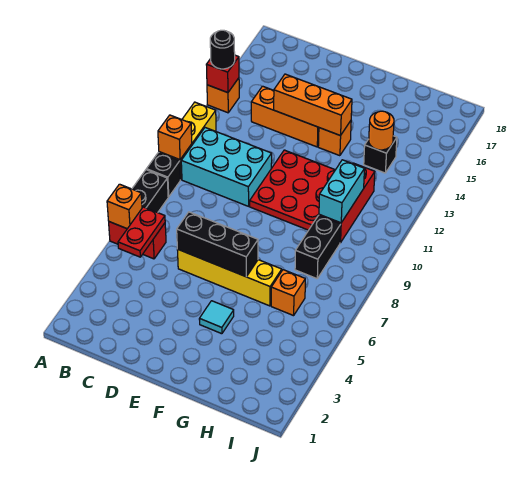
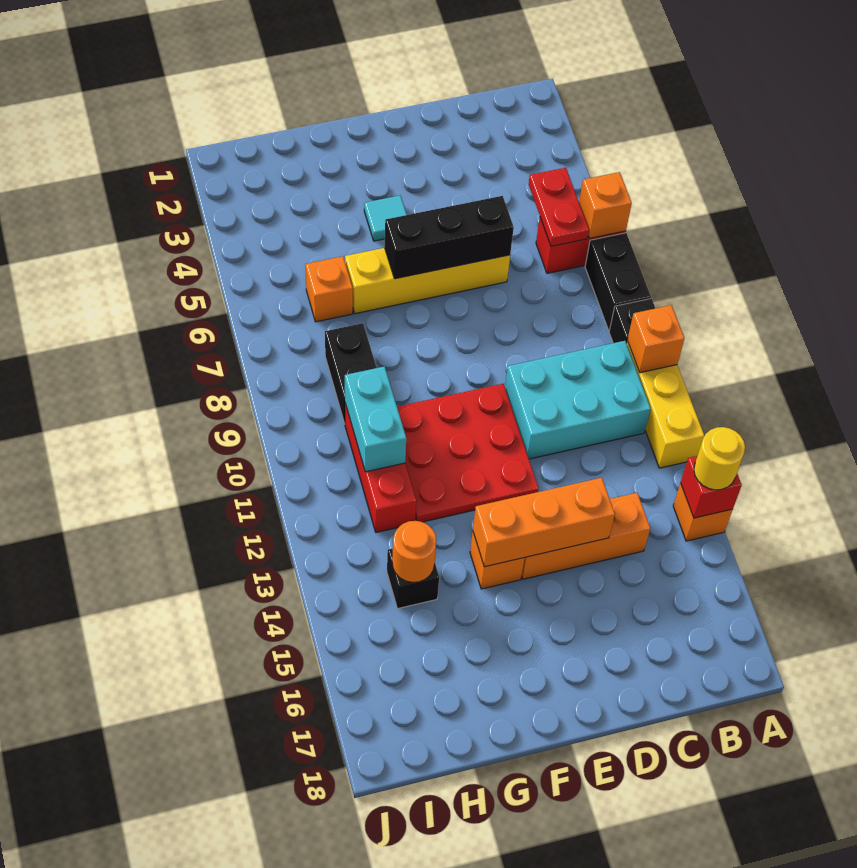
black 1x1 round brick [210,30,235,69] -> yellow 1x1 round brick [694,427,745,490]

